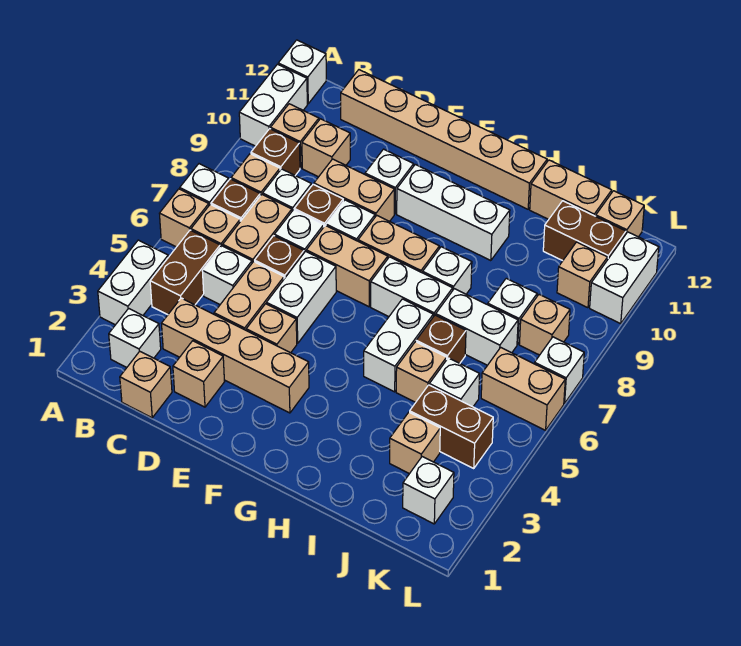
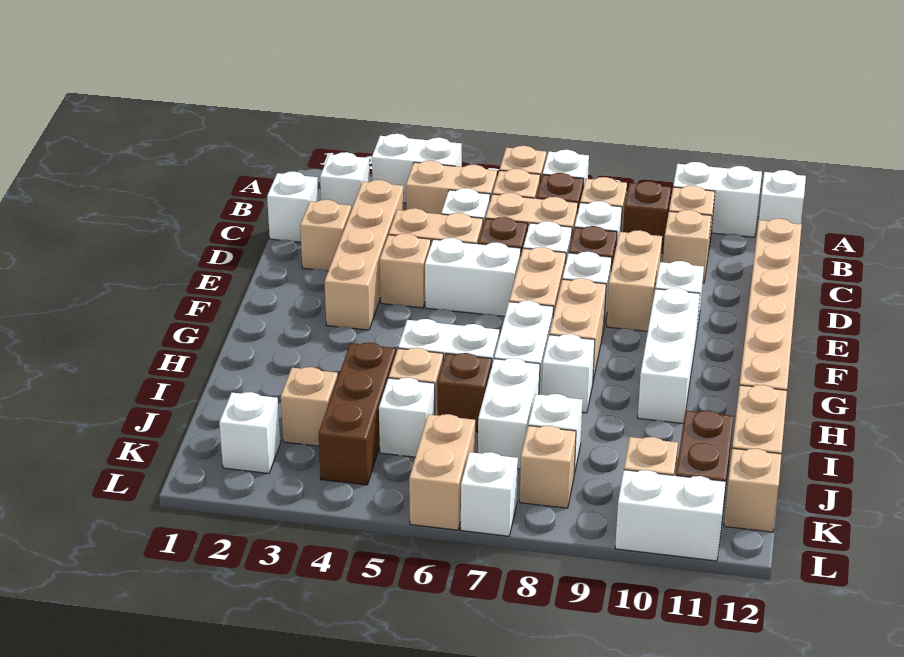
brown 1x2 brick [150,230,220,315] -> tan 1x2 brick [406,161,497,214]
tan 1x1 brick [120,351,172,418] -> white 1x1 brick [267,172,319,242]
brown 1x2 brick [410,385,493,468] -> brown 1x3 brick [318,343,396,485]

